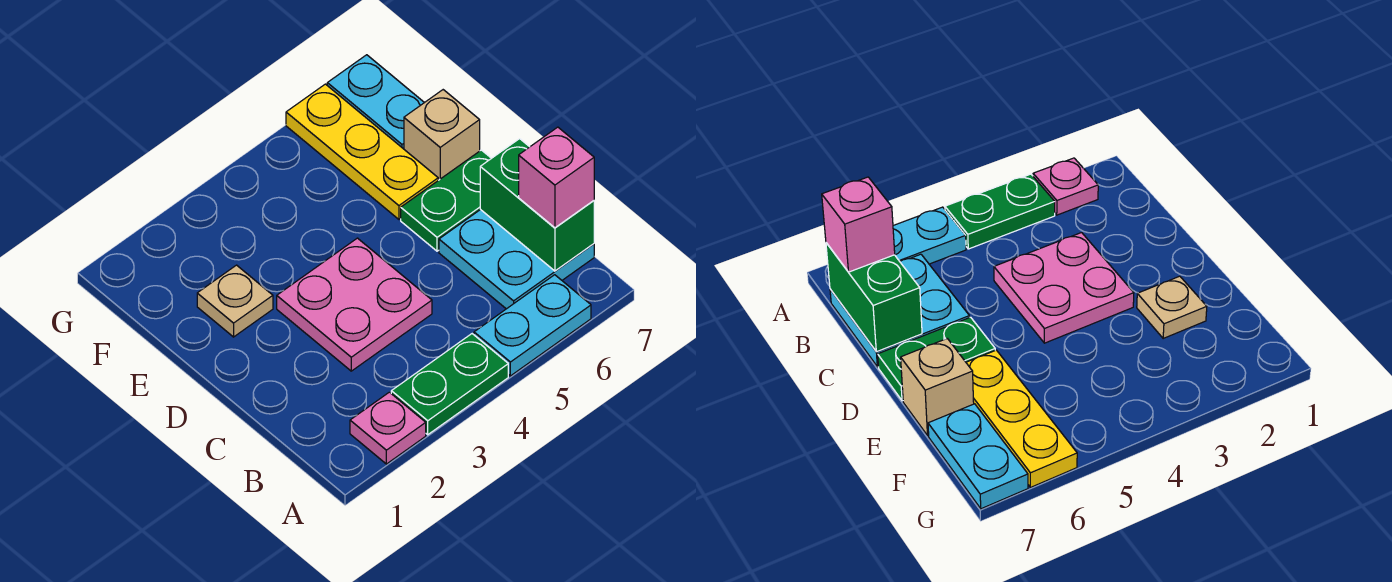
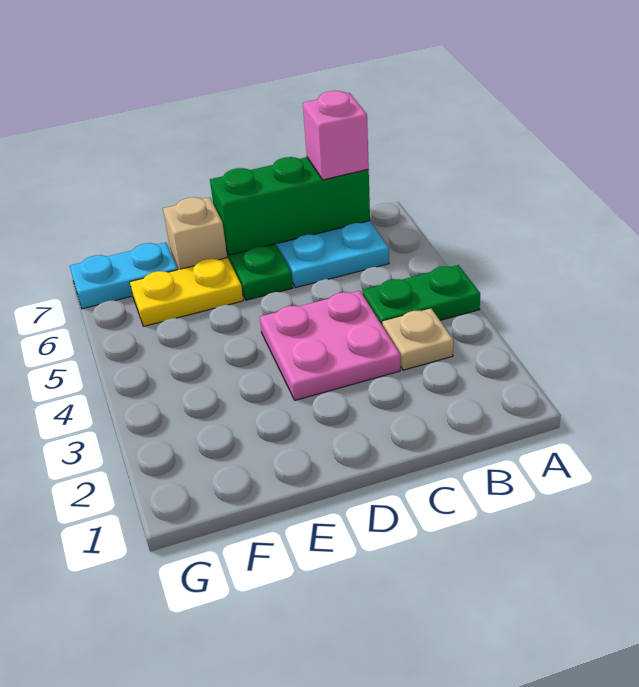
pink 1x1 plate [350,392,426,464] -> none
green 1x2 plate [391,334,508,435] -> green 1x2 plate turned to [362,265,480,326]
cyan 1x2 plate [474,275,591,376] -> none
green 1x2 brick [480,139,594,271] -> green 1x3 brick [210,157,370,255]
tan 1x1 plate [197,265,273,337] -> tan 1x1 plate moved to [382,309,453,370]
yellow 1x3 plate [286,84,438,219] -> yellow 1x2 plate [130,258,243,326]

